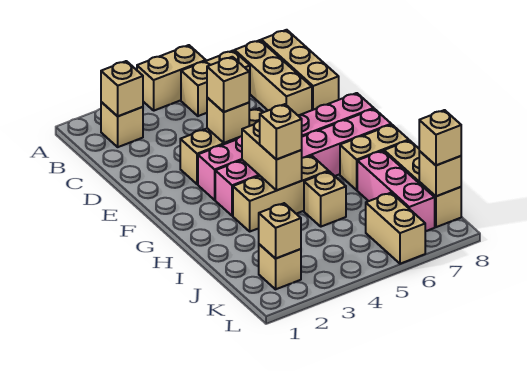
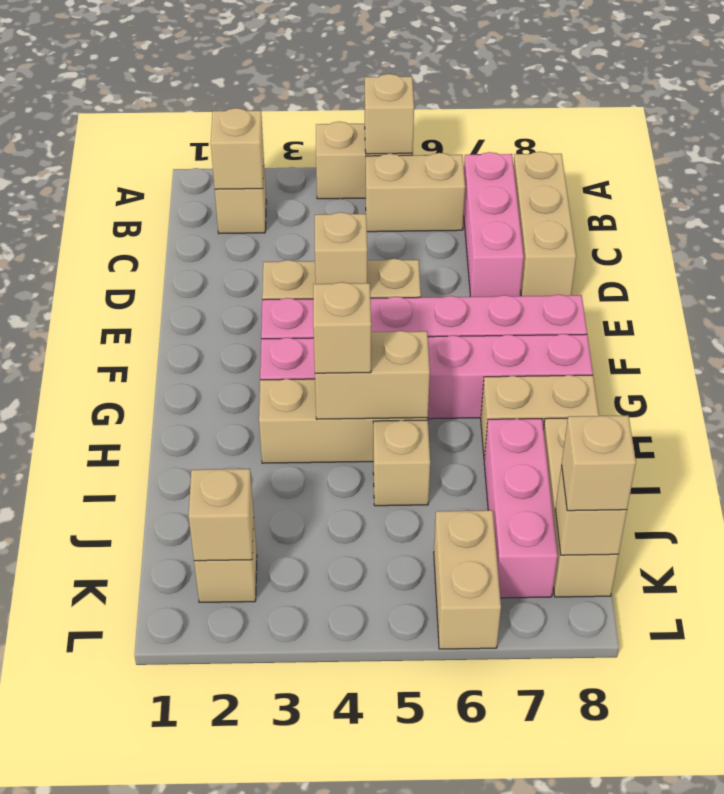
tan 1x3 brick [235,40,312,115] -> pink 1x3 brick [464,152,524,297]
tan 1x1 brick [207,57,249,112] -> tan 1x1 brick moved to [365,74,414,154]
tan 1x2 brick [242,121,302,190] -> tan 1x2 brick turned to [315,331,430,419]

